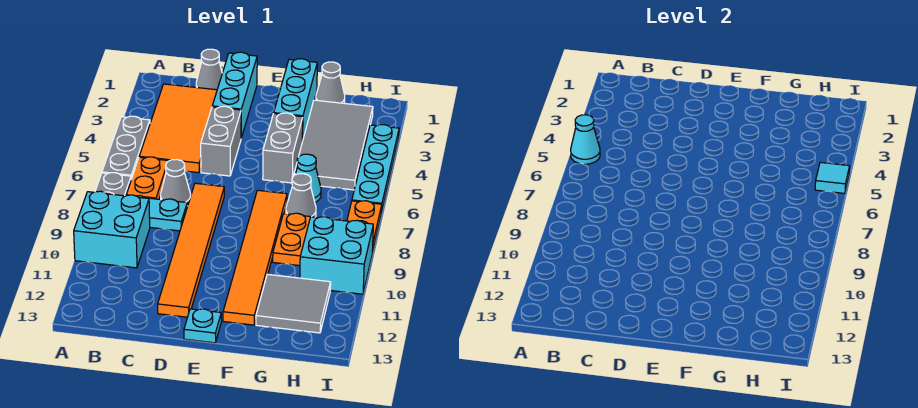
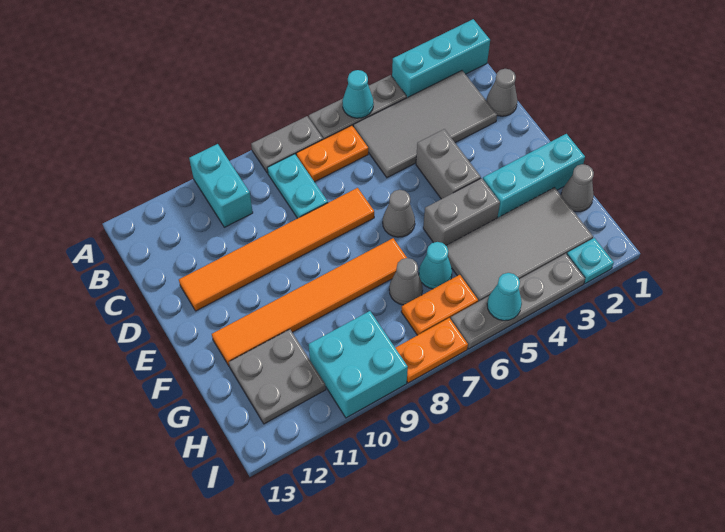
cyan 2x2 brick [74,191,150,268] -> cyan 1x2 brick [189,144,253,227]
orange 2x4 tile [139,84,217,173] -> grey 2x4 tile [353,71,497,178]
grey 1x1 cone [161,159,191,206] -> grey 1x1 cone moved to [383,190,415,237]
cyan 1x3 brick [212,52,257,138] -> cyan 1x3 brick moved to [392,19,490,98]
grey 1x2 brick [201,106,241,176] -> grey 1x2 brick turned to [416,129,481,199]
cyan 1x1 plate [184,309,221,343] -> cyan 1x1 plate moved to [567,238,614,283]
orange 1x2 plate [273,213,310,266] -> orange 1x2 plate moved to [401,275,478,335]
grey 2x2 tile [256,274,331,333] -> grey 2x2 plate [229,329,326,424]
cyan 1x4 plate [352,125,399,209] -> grey 1x4 plate [451,254,585,349]
cyan 1x1 tile [815,162,850,193] -> cyan 1x1 cone [487,273,522,321]

